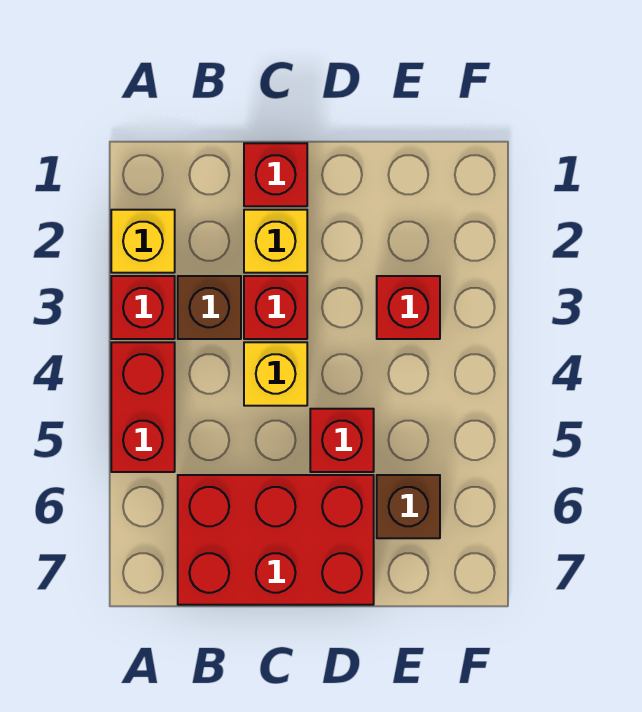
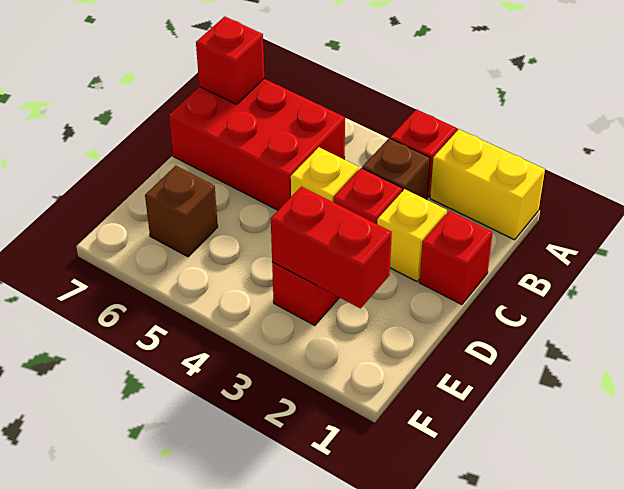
yellow 1x1 brick [111,210,175,273] -> yellow 1x2 brick [430,129,545,240]
red 1x2 brick [111,342,175,472] -> red 1x2 brick moved to [271,186,392,308]
red 2x3 brick [178,475,374,605] -> red 2x3 brick turned to [169,79,345,210]
red 1x1 brick [310,409,374,472] -> red 1x1 brick moved to [196,17,264,104]

